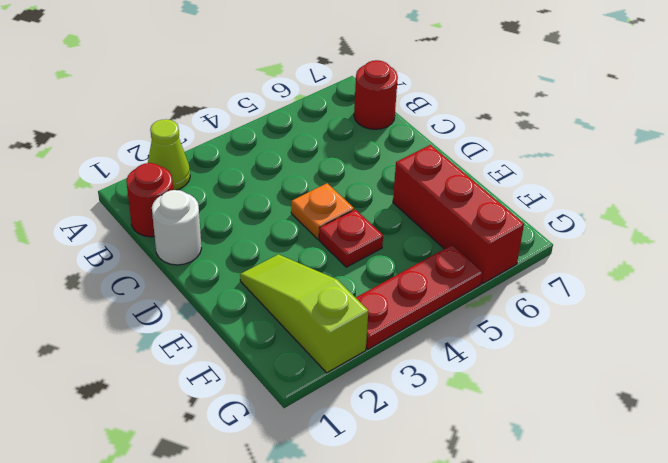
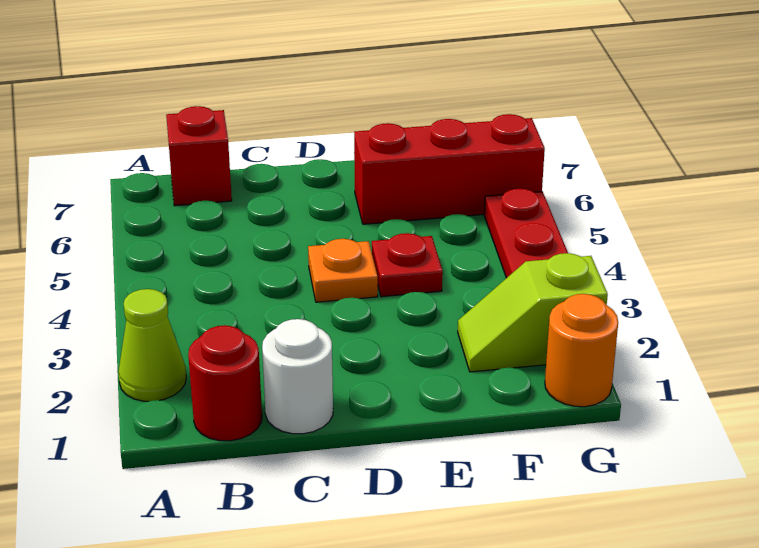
red 1x1 round brick [354,60,398,129] -> red 1x1 brick [166,106,232,206]
lime 1x3 slope [240,254,368,373] -> lime 1x2 slope [458,253,608,372]
none -> orange 1x1 round brick [545,294,618,407]

